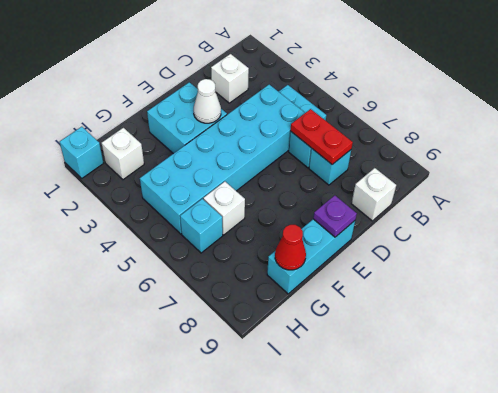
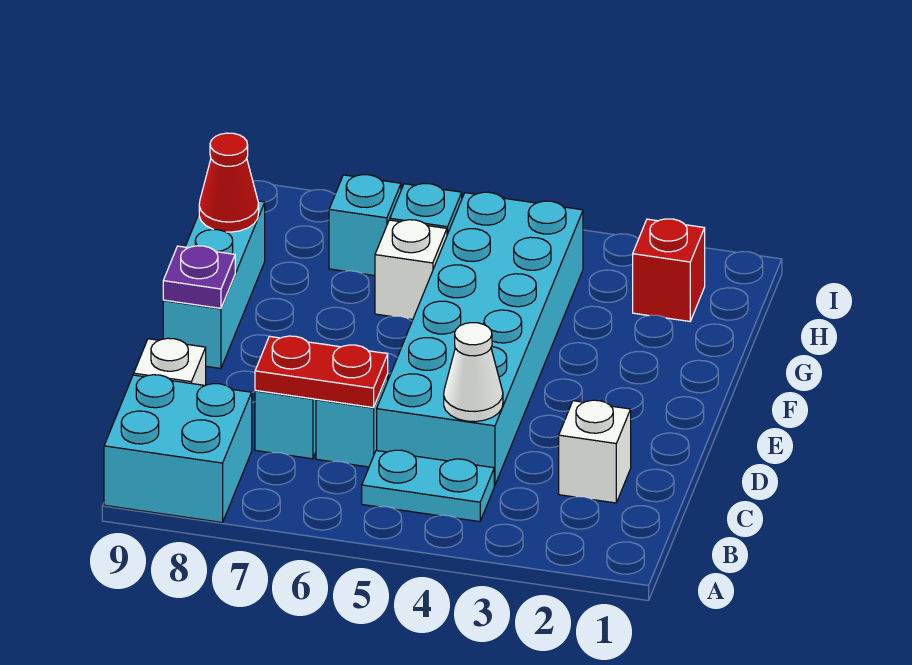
cyan 2x2 brick [147,82,227,154] -> cyan 2x2 brick moved to [104,375,252,523]
white 1x1 cone [193,79,221,123] -> white 1x1 cone moved to [444,323,503,422]
white 1x1 brick [102,128,144,180] -> red 1x1 brick [633,219,705,321]
cyan 1x1 brick [60,127,103,178] -> cyan 1x1 brick moved to [329,175,401,276]

